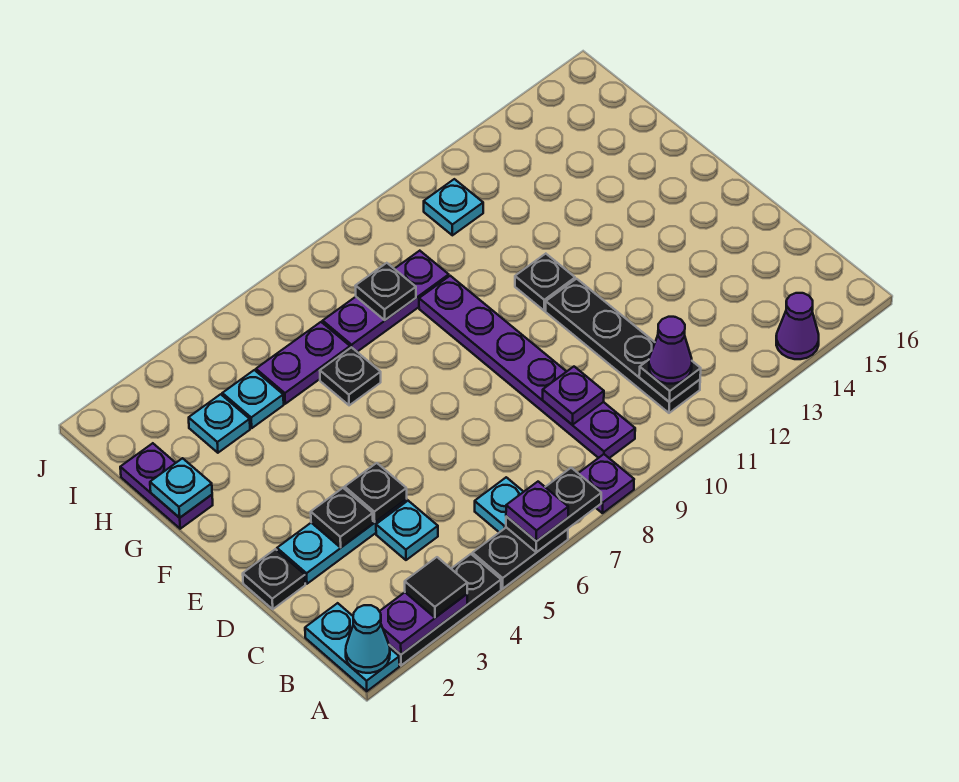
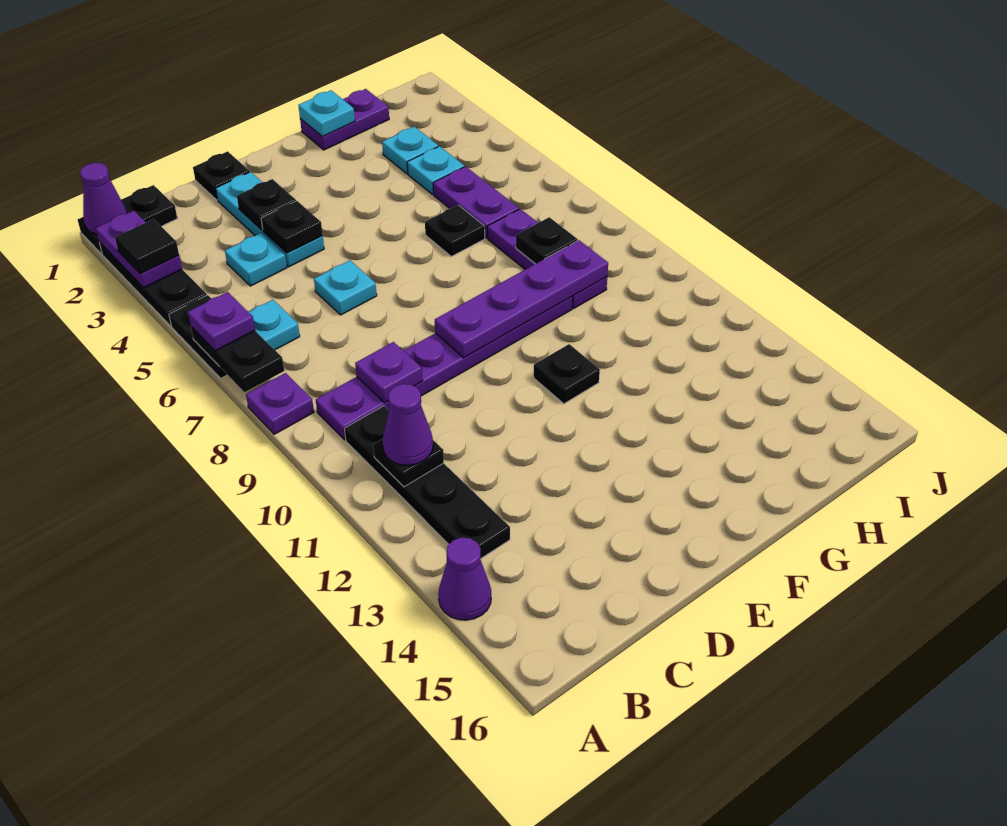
cyan 1x2 plate [305,603,399,691] -> black 1x2 plate [78,185,177,254]
cyan 1x1 cone [346,605,390,673] -> purple 1x1 cone [80,163,127,234]
black 1x4 plate [546,279,700,413] -> black 1x4 plate turned to [345,406,510,558]
none -> purple 1x4 plate [435,240,608,358]
cyan 1x1 plate [424,179,483,235] -> cyan 1x1 plate moved to [314,260,377,315]

